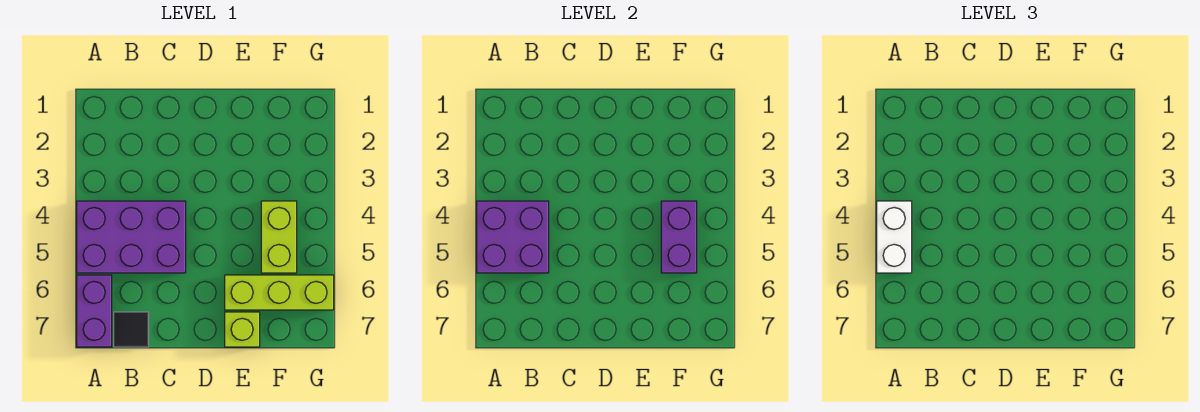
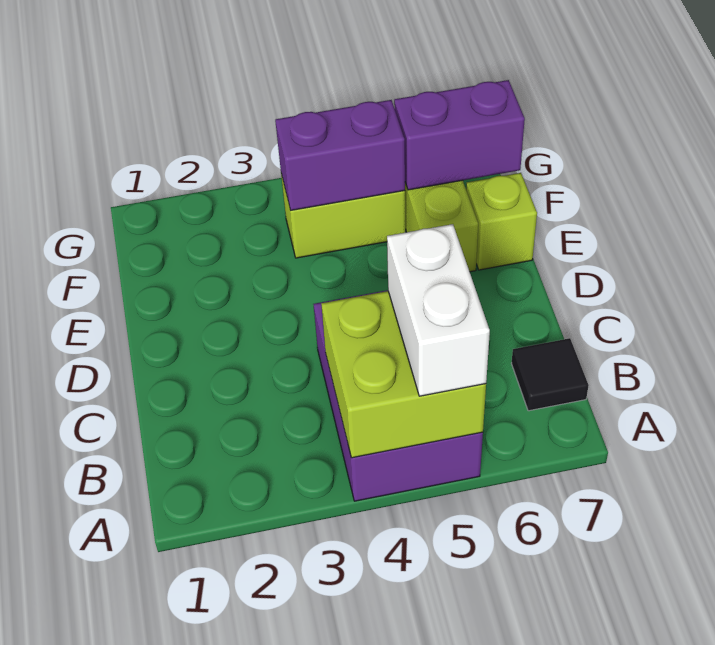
purple 2x2 brick [477,201,549,273] -> lime 2x2 brick [321,291,486,458]
white 1x2 brick [877,201,912,273] -> white 1x2 brick turned to [387,224,490,396]
purple 1x2 brick [77,275,112,347] -> purple 1x2 brick moved to [394,80,525,190]

